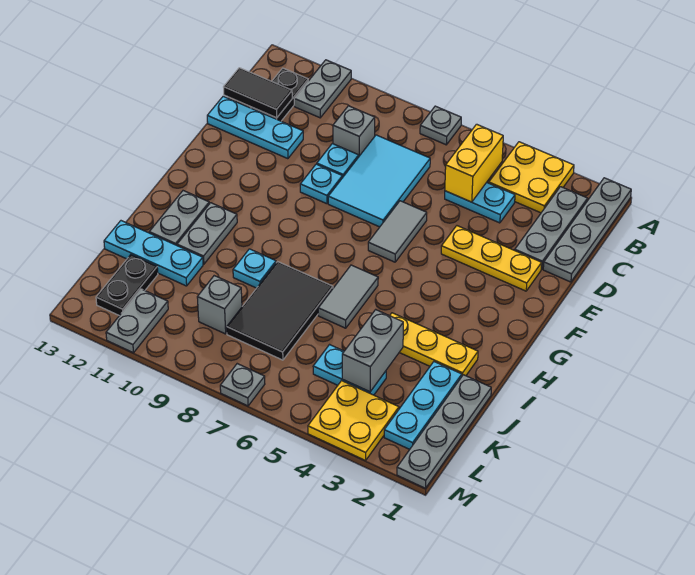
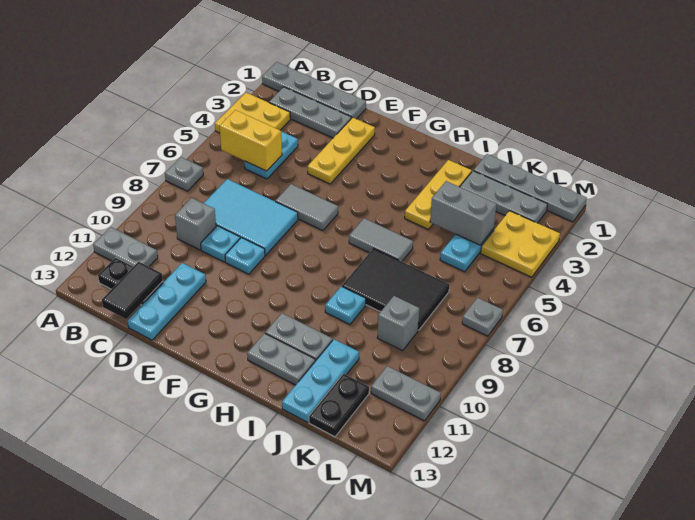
cyan 1x3 plate [384,362,462,449] -> grey 1x3 plate [460,171,548,223]
black 1x2 plate [96,255,158,316] -> black 1x2 plate turned to [309,374,369,437]

